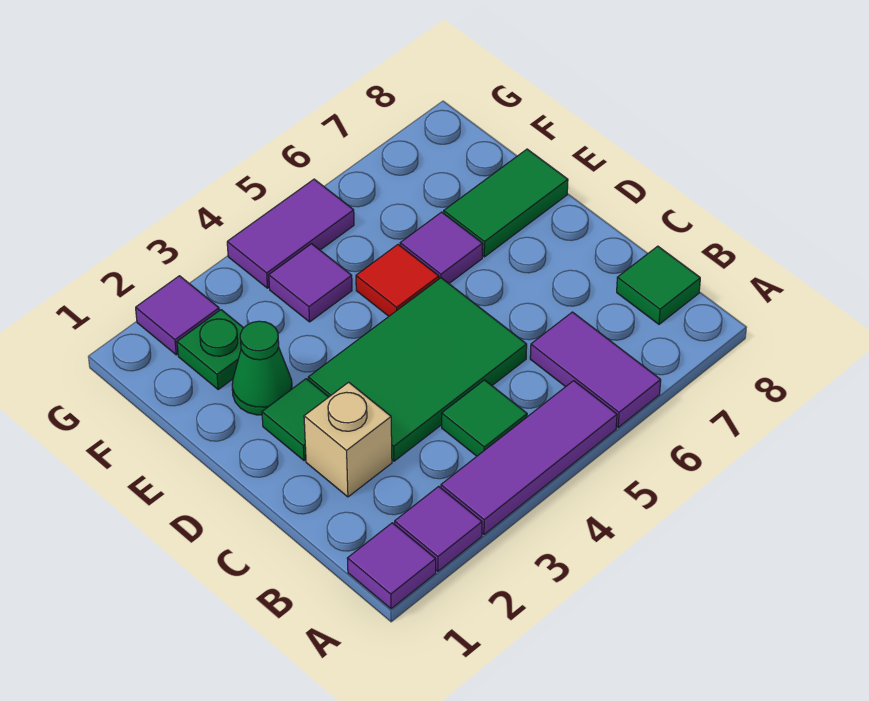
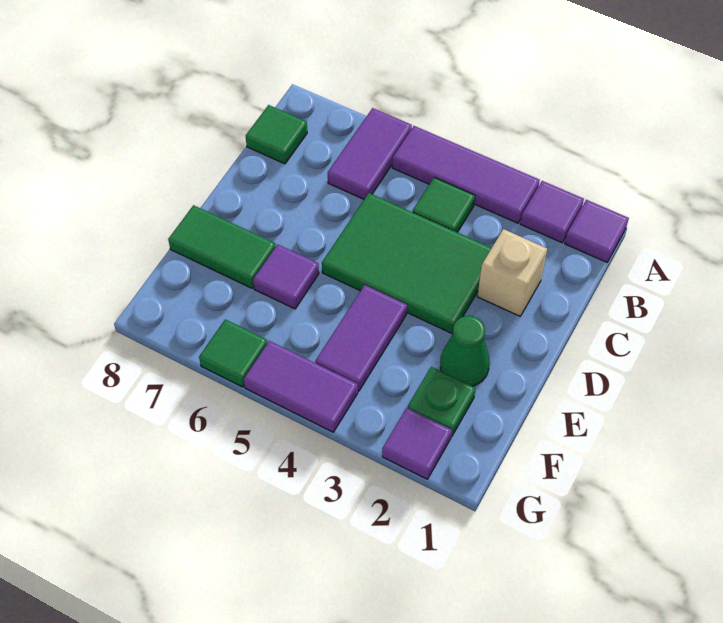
green 1x1 tile [262,379,328,461] -> green 1x1 tile moved to [199,319,267,387]
red 1x1 tile [356,245,439,316] -> none
purple 1x1 tile [269,244,352,322] -> purple 1x2 tile [315,285,407,391]

